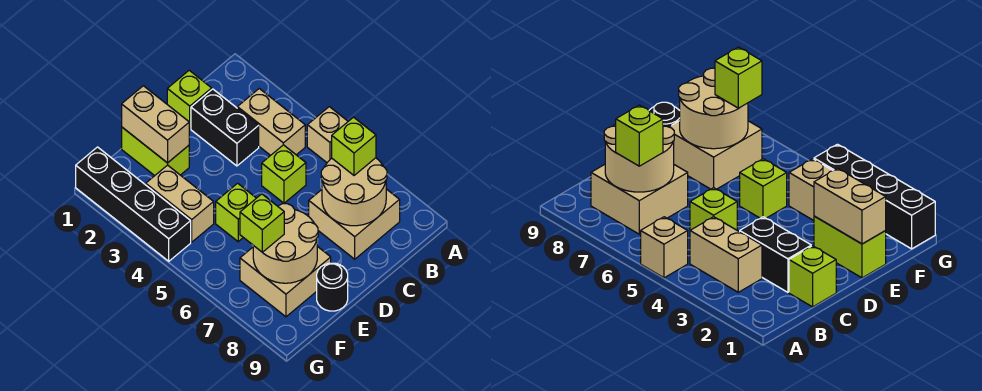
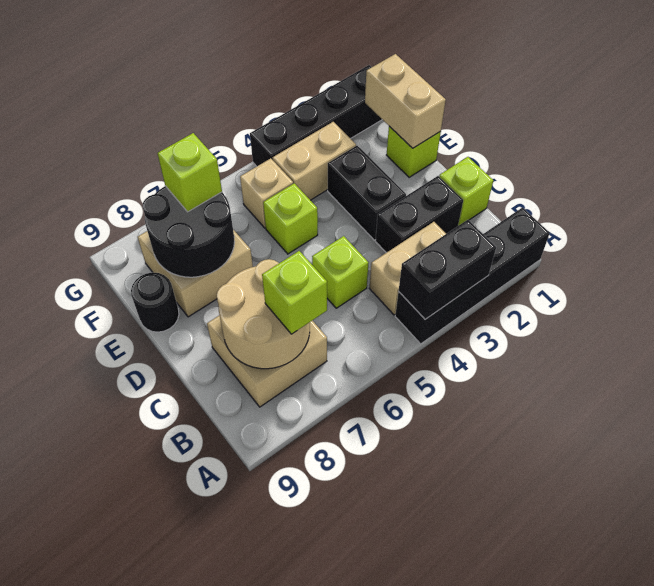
none -> black 1x4 brick [395,208,550,344]
none -> black 1x2 brick [398,220,496,319]
tan 1x1 brick [307,107,348,162] -> tan 1x1 brick moved to [240,158,293,228]
none -> black 1x2 brick [328,146,406,240]
lime 1x2 brick [122,127,189,176] -> lime 1x1 brick [387,126,441,177]
tan 1x2 brick [122,86,189,163] -> tan 1x2 brick turned to [365,54,446,148]
tan 2x2 round brick [253,204,318,283] -> black 2x2 round brick [142,186,235,277]

